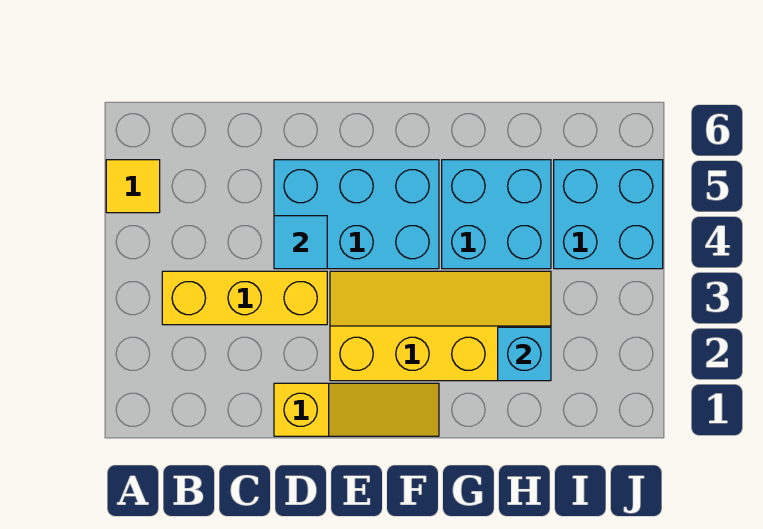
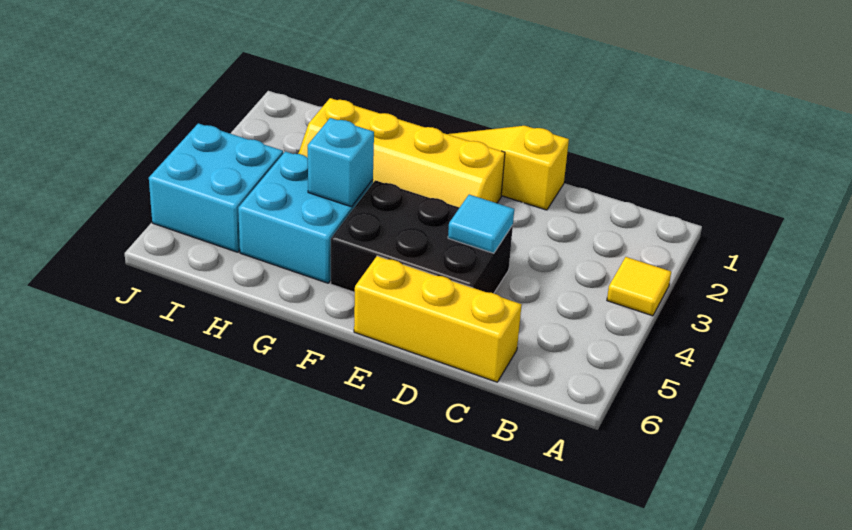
yellow 1x1 tile [106,160,160,213] -> yellow 1x1 tile moved to [607,257,671,316]
yellow 1x3 brick [162,271,327,325] -> yellow 1x3 brick moved to [354,256,522,382]
cyan 2x3 brick [274,160,439,269] -> black 2x3 brick [331,180,513,293]
cyan 1x1 brick [498,327,551,381] -> cyan 1x1 brick moved to [308,118,374,207]

